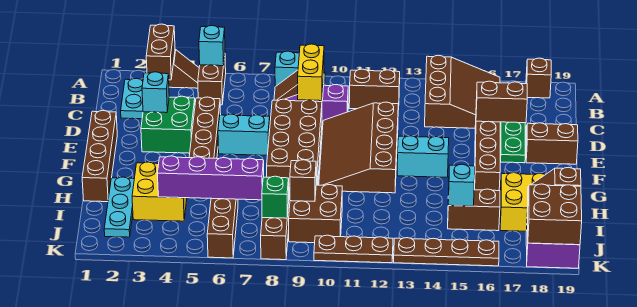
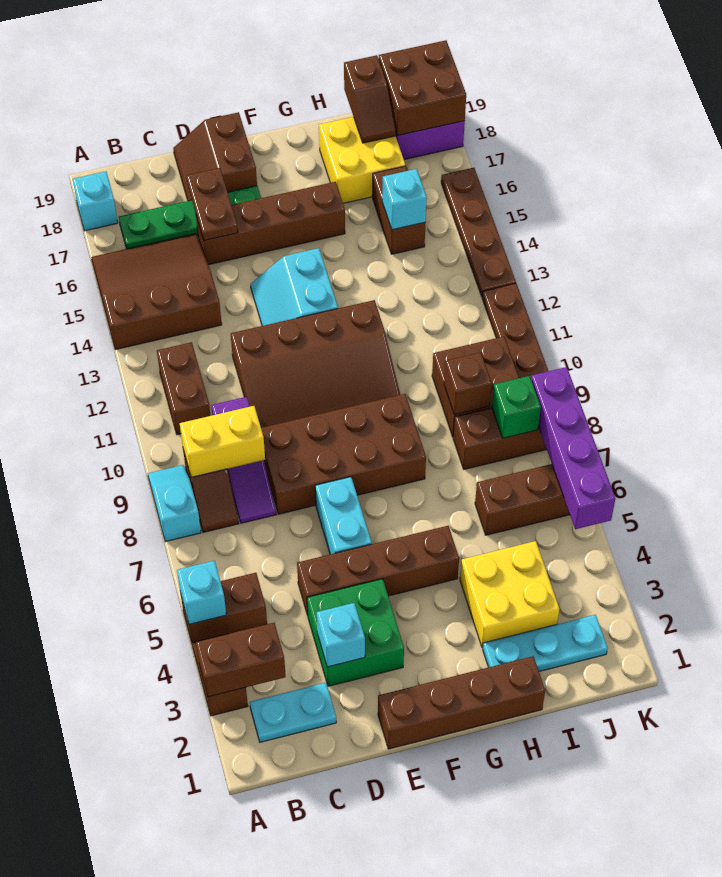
brown 1x1 brick [526,58,551,98] -> cyan 1x1 brick [73,171,118,231]
brown 1x2 brick [476,81,527,123] -> brown 1x2 plate [186,168,238,241]
purple 1x4 brick [157,156,264,200] -> purple 1x4 brick moved to [531,367,615,529]

